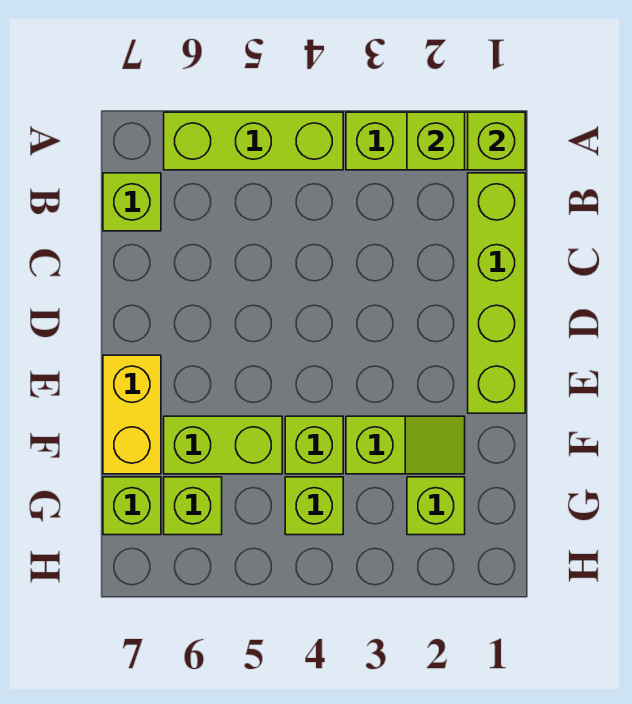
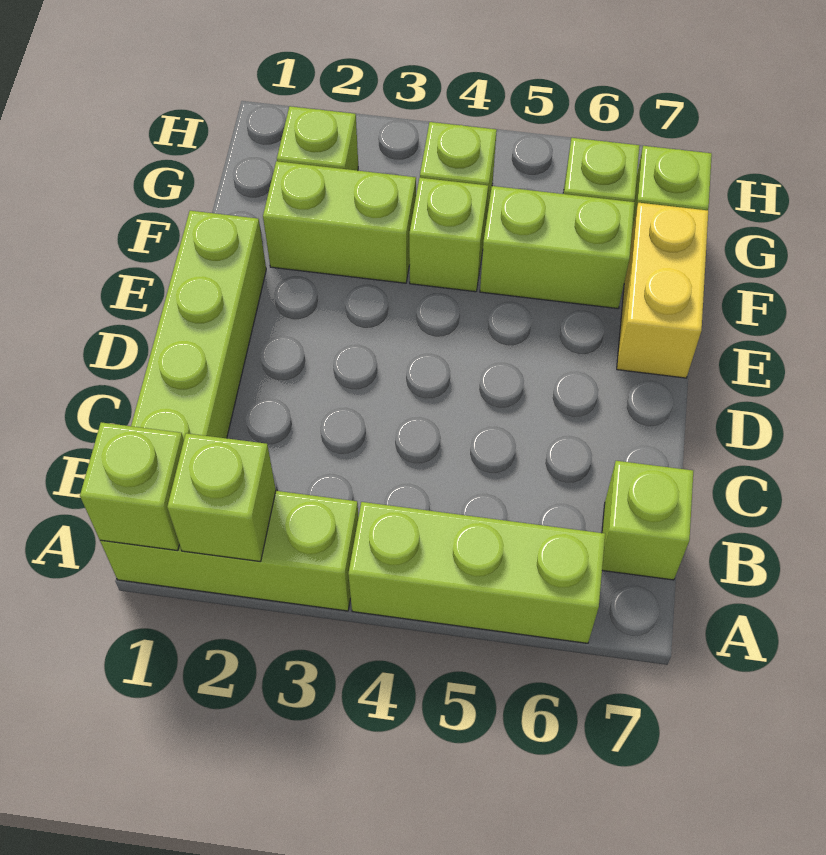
lime 1x2 slope [346,416,465,474] -> lime 1x2 brick [263,161,416,283]

